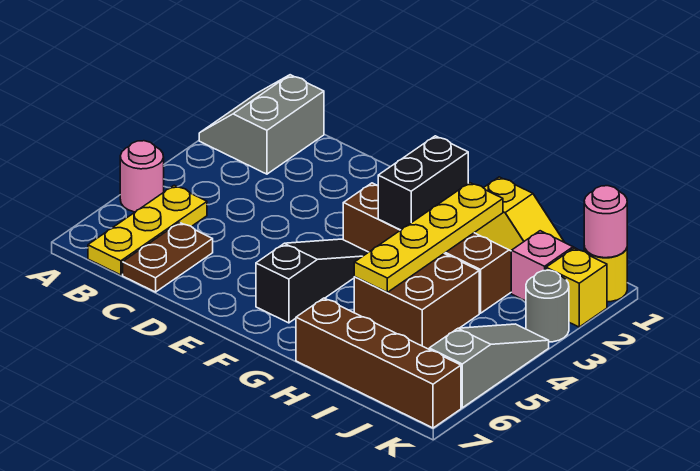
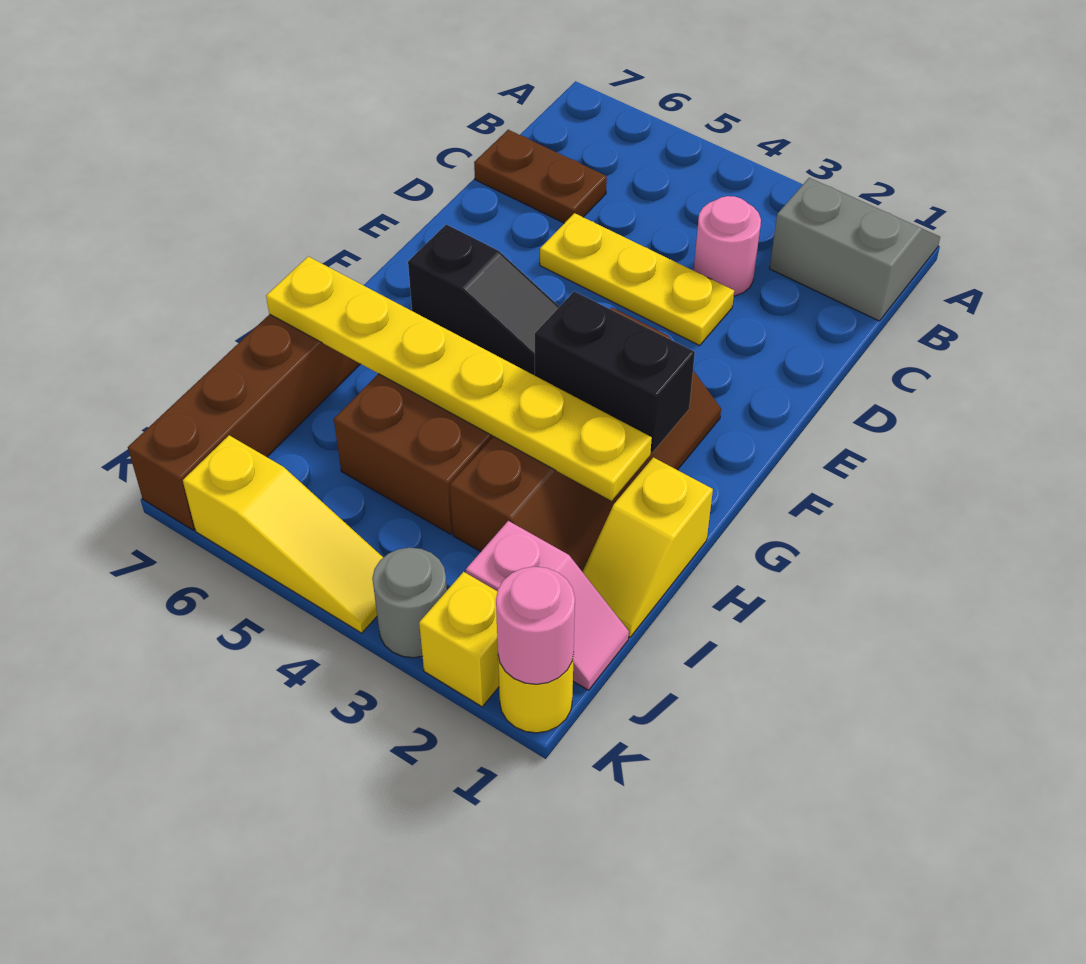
pink 1x1 round brick [120,141,164,212] -> pink 1x1 round brick moved to [694,196,761,296]
yellow 1x3 plate [88,185,207,275] -> yellow 1x3 plate moved to [540,213,734,345]
yellow 1x4 plate [354,183,503,292] -> yellow 1x6 plate [266,257,652,501]
grey 1x3 slope [429,324,549,408] -> yellow 1x3 slope [183,435,383,633]

